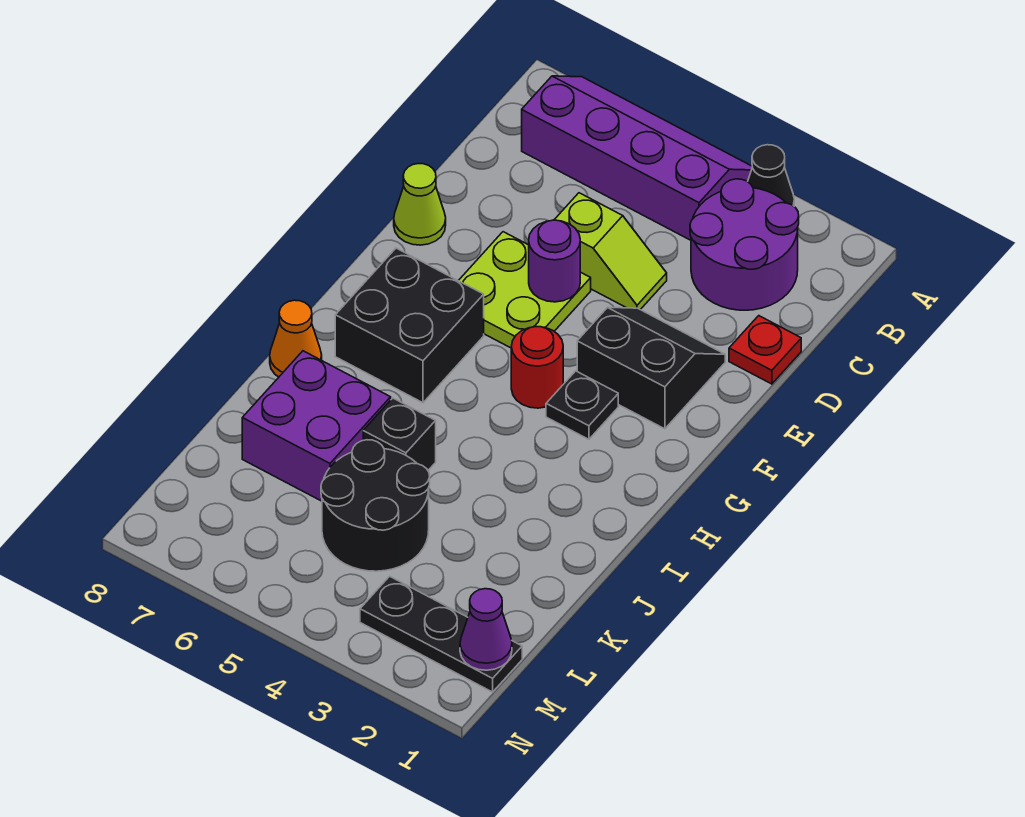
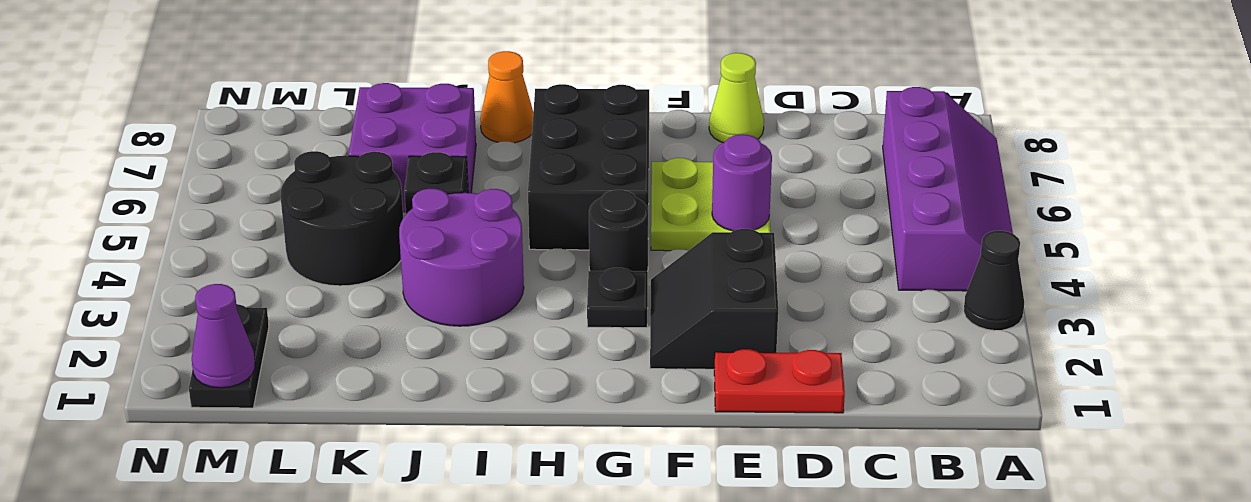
purple 2x2 round brick [690,179,799,310] -> purple 2x2 round brick moved to [399,189,524,326]
red 1x1 plate [729,316,801,384] -> red 1x2 plate [714,349,845,413]
lime 1x2 slope [554,193,667,310] -> none
black 2x2 slope [577,307,725,429] -> black 2x2 slope turned to [650,229,778,369]
red 1x1 round brick [511,327,563,408] -> black 1x1 round brick [589,190,648,271]
black 2x2 brick [335,248,484,403] -> black 2x3 brick [528,84,649,250]
black 1x3 plate [360,576,522,692] -> black 1x2 plate [189,304,269,408]

